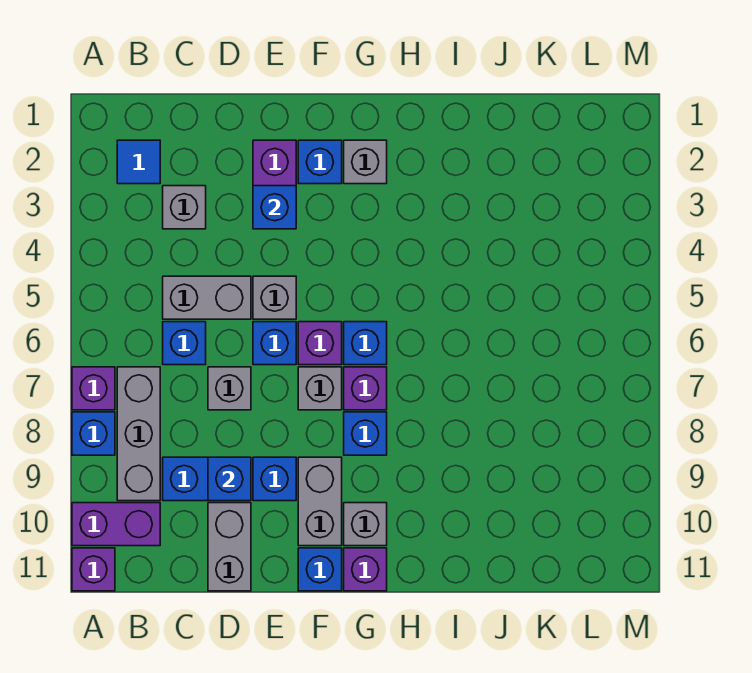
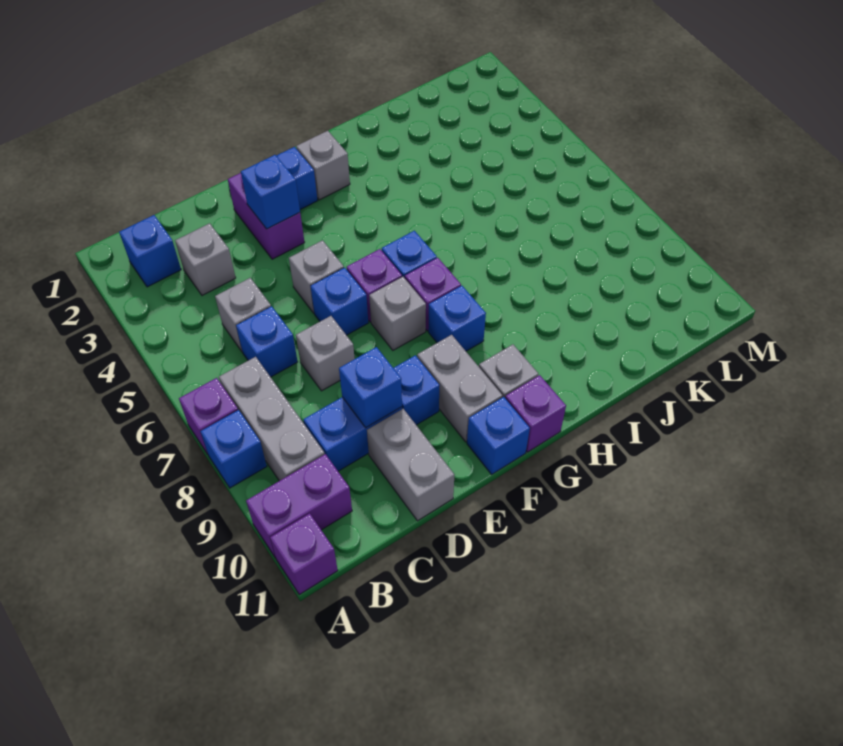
blue 1x1 tile [117,140,160,184] -> blue 1x1 brick [119,215,181,287]
grey 1x2 brick [163,276,251,319] -> grey 1x1 brick [215,278,271,351]

